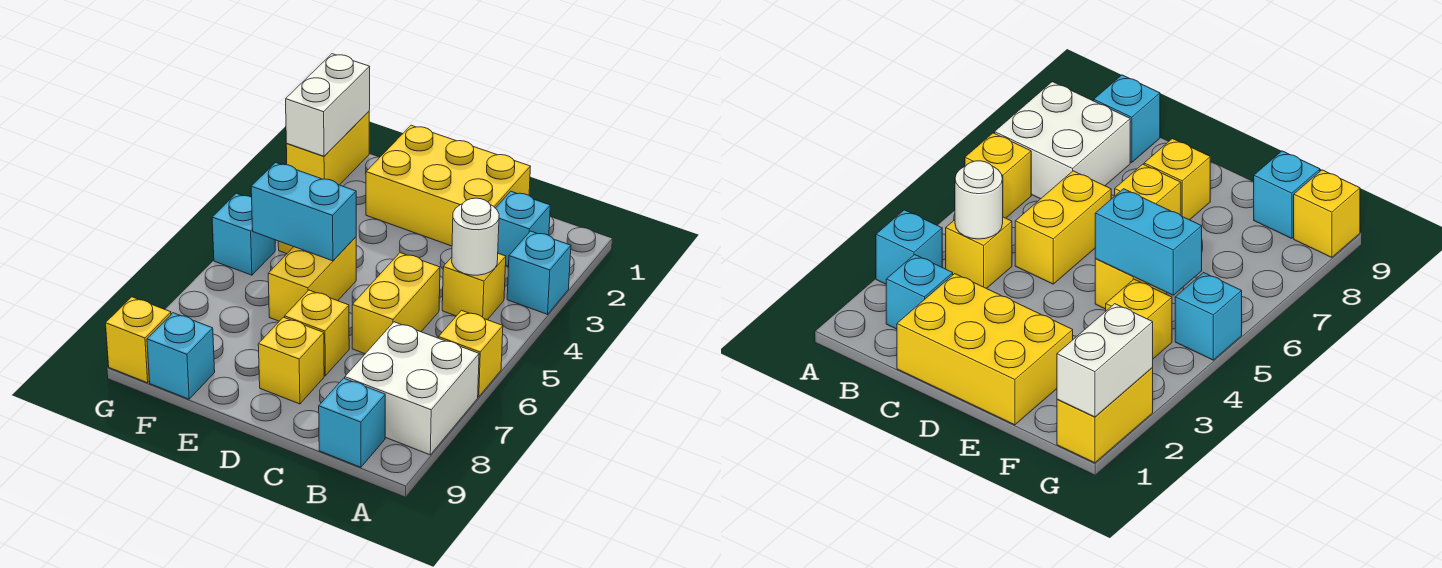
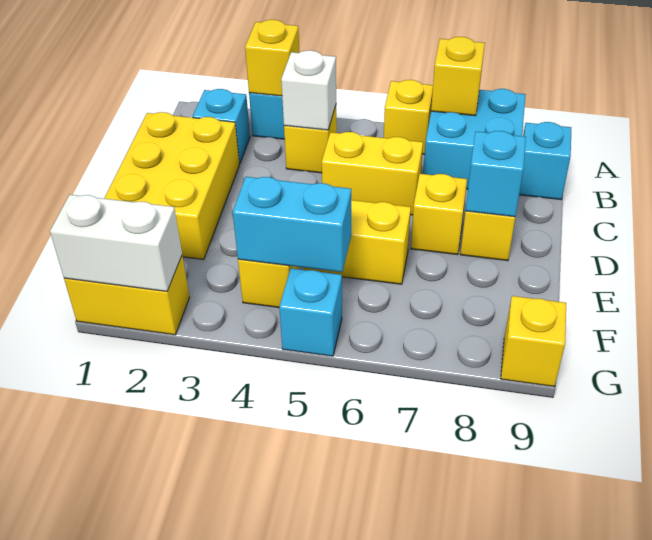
none -> yellow 1x1 brick [245,20,299,96]
white 2x2 brick [345,322,479,455] -> cyan 2x2 brick [423,89,526,189]
none -> yellow 1x1 brick [431,37,485,116]
white 1x1 round brick [452,198,499,275] -> white 1x1 brick [281,50,336,130]
cyan 1x2 brick [251,163,356,261] -> cyan 1x2 brick turned to [233,177,351,272]
cyan 1x1 brick [147,313,215,399] -> cyan 1x1 brick moved to [466,131,526,217]

